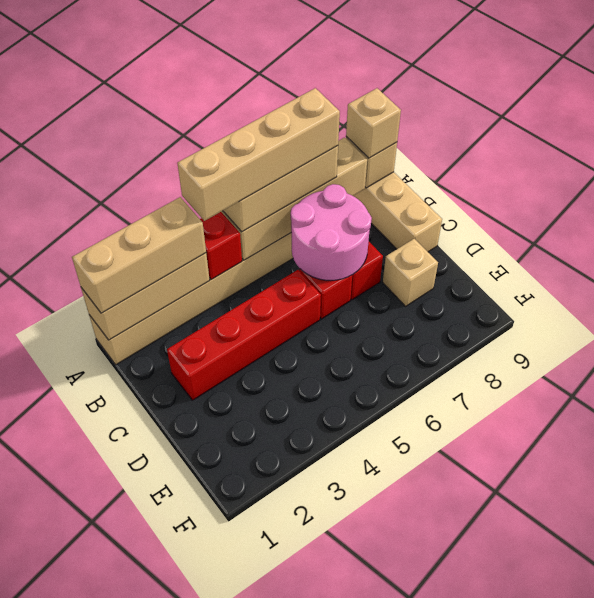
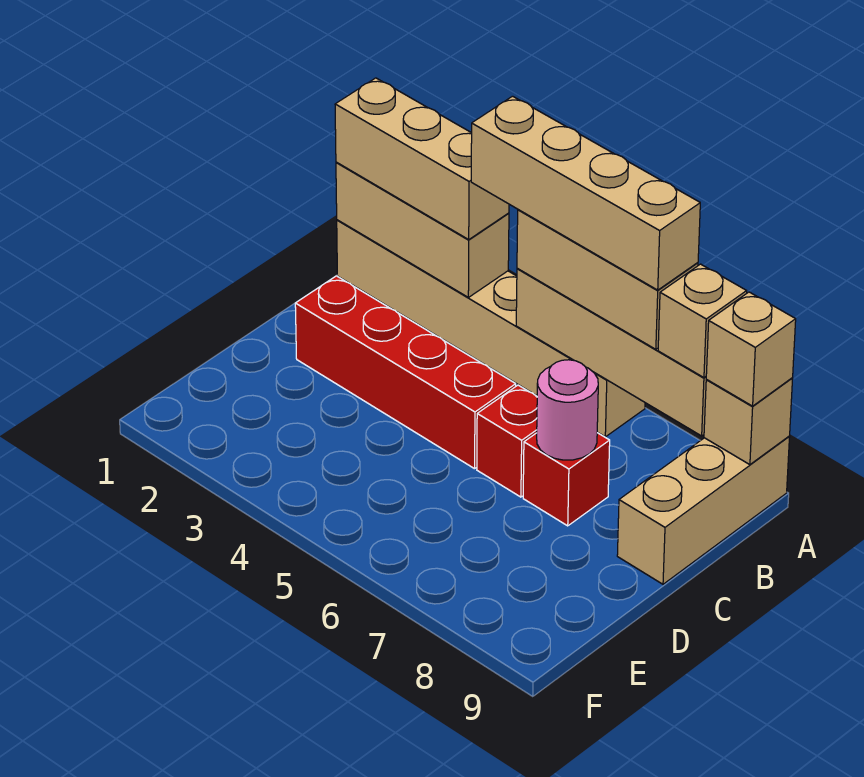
red 1x1 brick [200,212,242,279] -> none
pink 2x2 round brick [291,184,372,280] -> pink 1x1 round brick [537,360,598,460]
tan 1x1 brick [383,239,438,306] -> tan 1x1 brick moved to [658,264,747,378]

